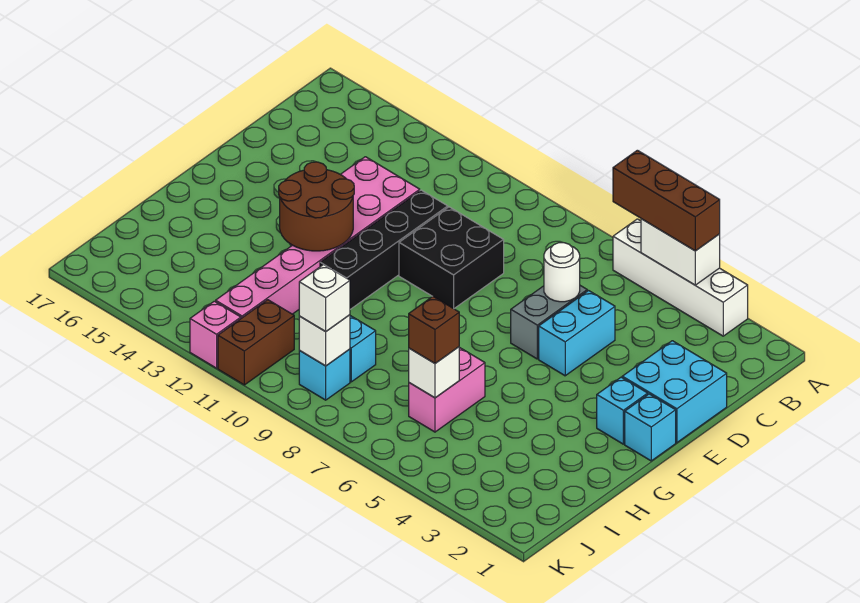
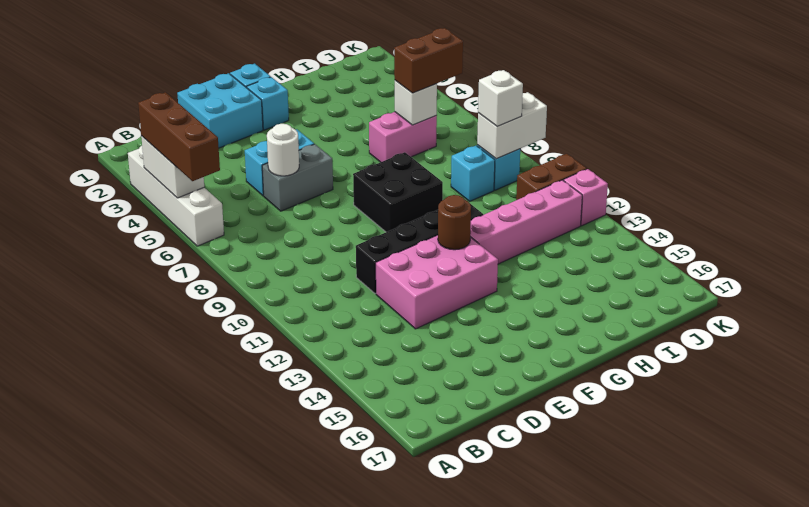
black 2x2 brick [399,207,504,309] -> black 2x2 brick moved to [353,152,443,232]
brown 2x2 round brick [279,162,354,251] -> brown 1x1 round brick [438,195,471,250]
brown 1x1 brick [409,296,459,363] -> brown 1x2 brick [394,28,463,93]
white 1x1 brick [299,315,350,366] -> white 1x2 brick [477,92,547,159]

